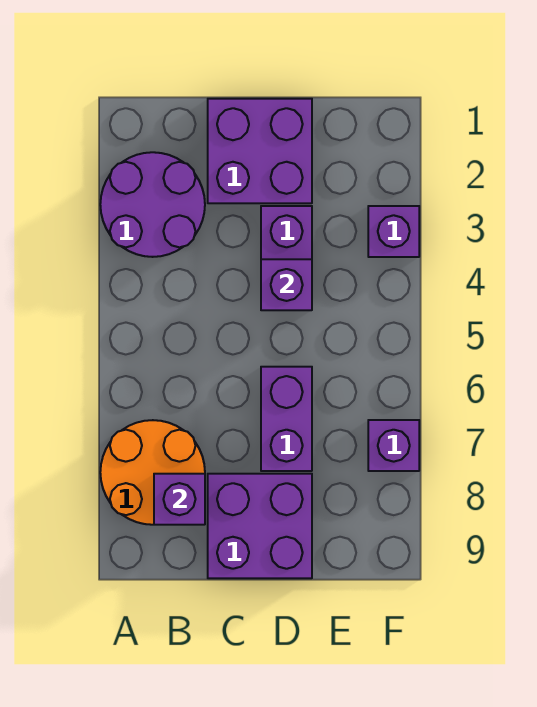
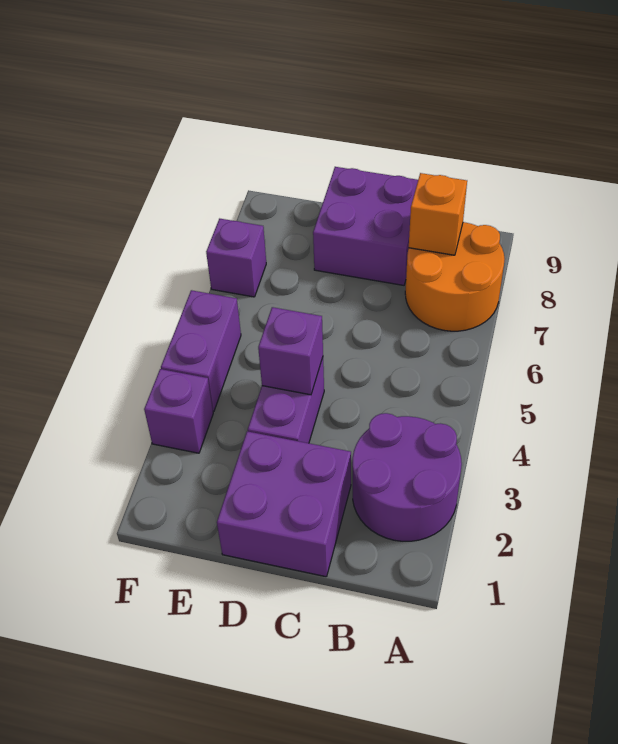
purple 1x1 brick [154,474,205,525] -> orange 1x1 brick [409,173,467,255]
purple 1x2 brick [261,367,312,471] -> purple 1x2 brick moved to [161,290,241,412]

